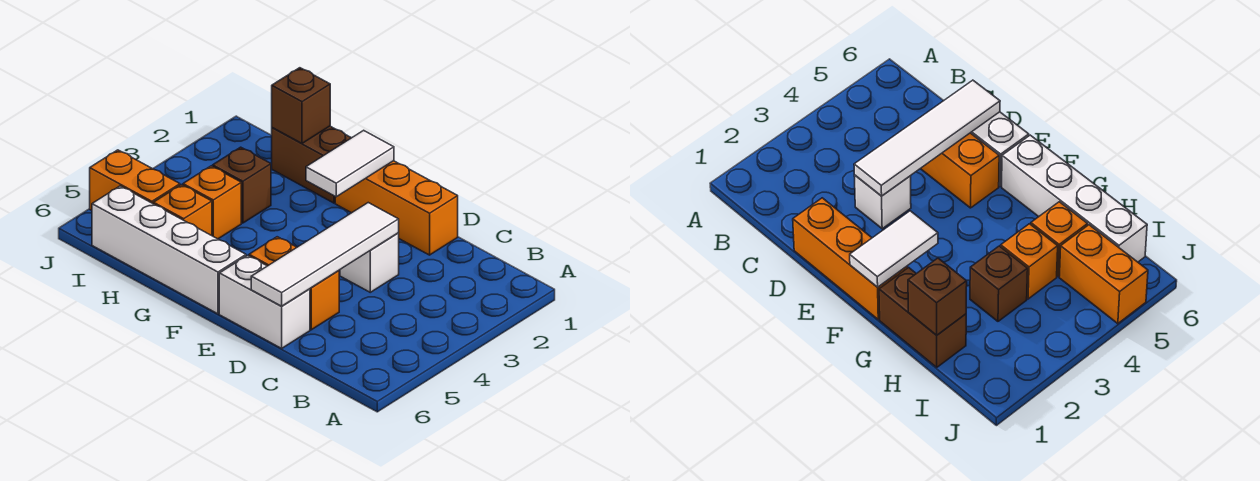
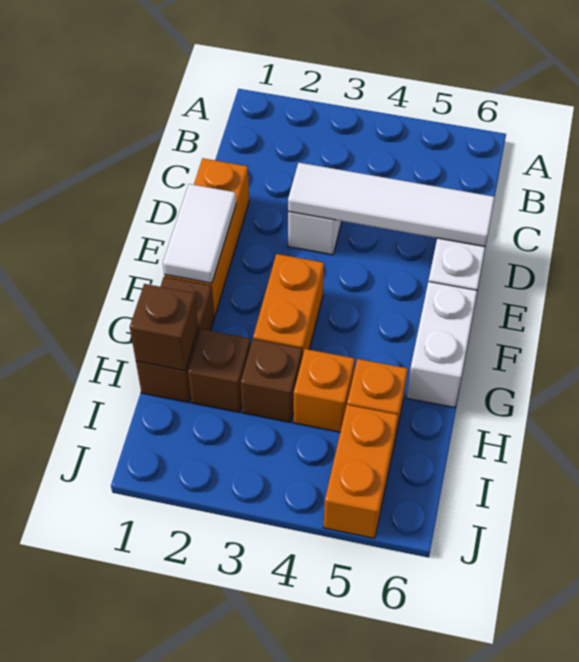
orange 1x2 brick [249,237,339,330] -> orange 1x2 brick moved to [253,254,324,357]
white 1x2 tile [306,130,394,197] -> white 1x2 tile turned to [163,184,236,283]
white 1x4 brick [92,186,246,314] -> white 1x2 brick [406,282,477,408]
none -> brown 1x1 brick [188,329,250,412]

